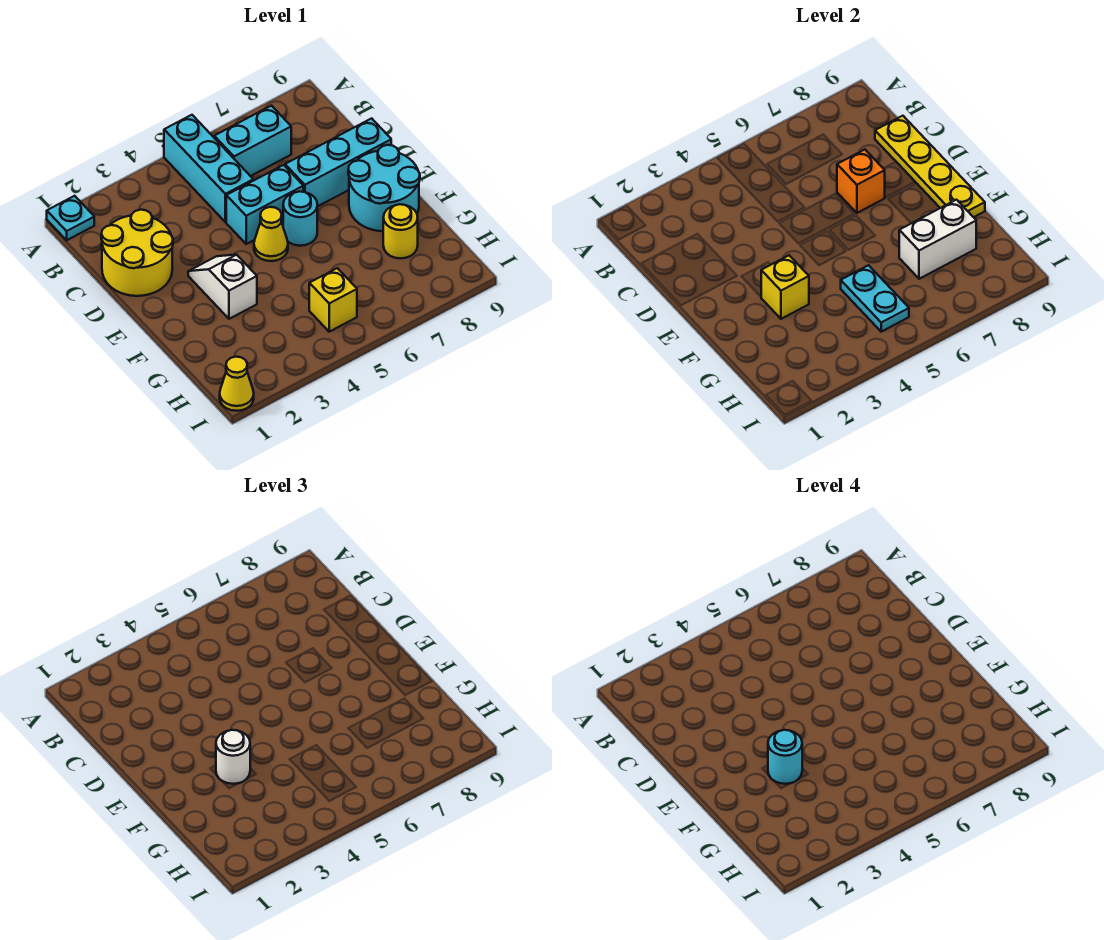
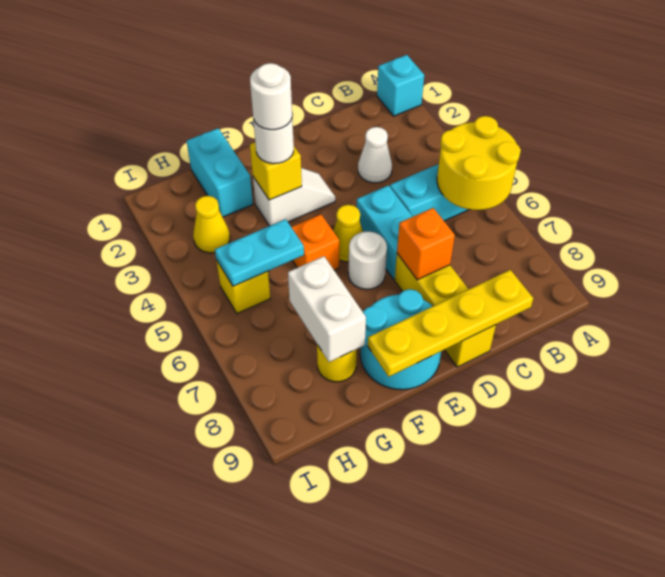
cyan 1x1 plate [47,196,94,240] -> cyan 1x1 brick [377,55,424,116]
cyan 1x2 brick [214,106,291,176] -> cyan 1x2 brick moved to [187,128,253,217]
yellow 2x2 round brick [101,210,173,296] -> yellow 2x2 round brick moved to [437,116,521,210]
none -> white 1x1 cone [358,127,392,183]
cyan 1x3 brick [285,118,391,207] -> yellow 1x3 brick [395,254,496,367]
cyan 1x1 round brick [283,191,317,246] -> white 1x1 round brick [348,232,387,289]
cyan 1x1 round brick [768,730,802,784] -> white 1x1 round brick [250,63,292,130]
none -> orange 1x1 brick [291,214,339,270]
yellow 1x1 cone [220,357,254,411] -> yellow 1x1 cone moved to [193,196,230,253]

